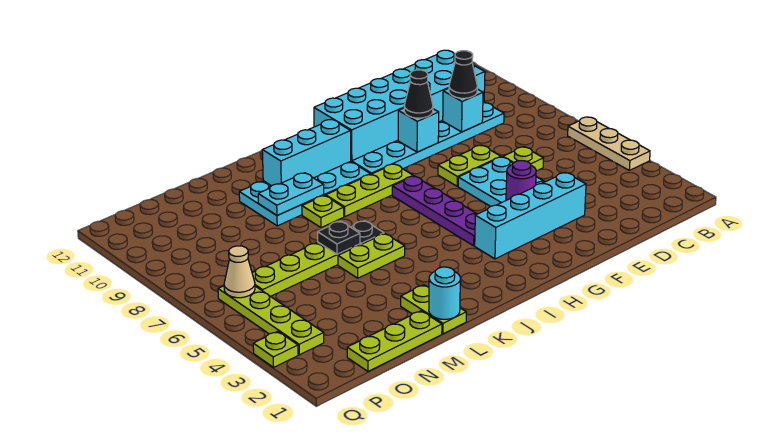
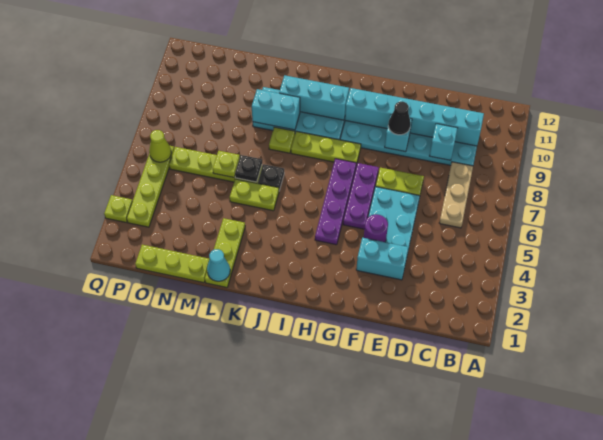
tan 1x3 plate [568,117,650,170] -> tan 1x3 plate moved to [439,162,473,228]
cyan 2x6 brick [314,50,485,161] -> cyan 1x6 brick [345,88,484,146]
lime 1x1 plate [503,147,543,171] -> lime 1x1 plate moved to [213,151,240,177]
black 1x1 cone [449,51,477,98] -> none
cyan 1x4 brick [475,172,586,259] -> cyan 1x2 brick [356,238,409,280]
none -> purple 1x3 plate [343,163,379,229]
cyan 1x2 plate [258,173,324,216] -> cyan 1x2 brick [252,89,300,130]
lime 1x2 plate [401,285,466,334] -> lime 1x3 plate [205,218,245,287]
cyan 1x1 round brick [429,267,460,319] -> cyan 1x1 cone [207,249,230,281]
tan 1x1 cone [224,246,255,298] -> lime 1x1 cone [149,130,171,162]

